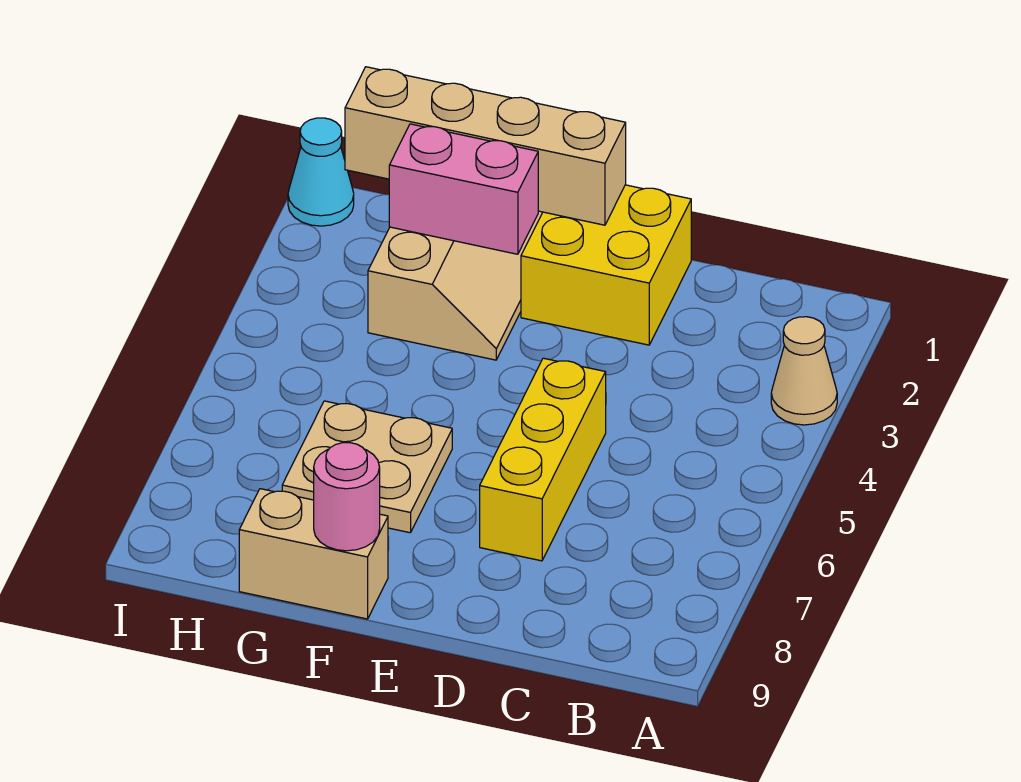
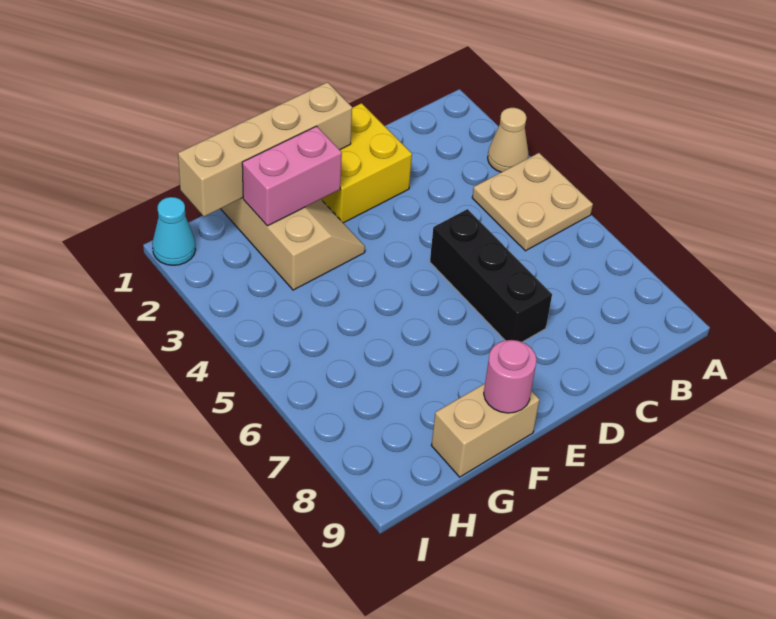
yellow 1x3 brick [480,358,606,561] -> black 1x3 brick [430,209,552,342]
tan 2x2 plate [282,401,452,533] -> tan 2x2 plate moved to [472,153,593,251]

